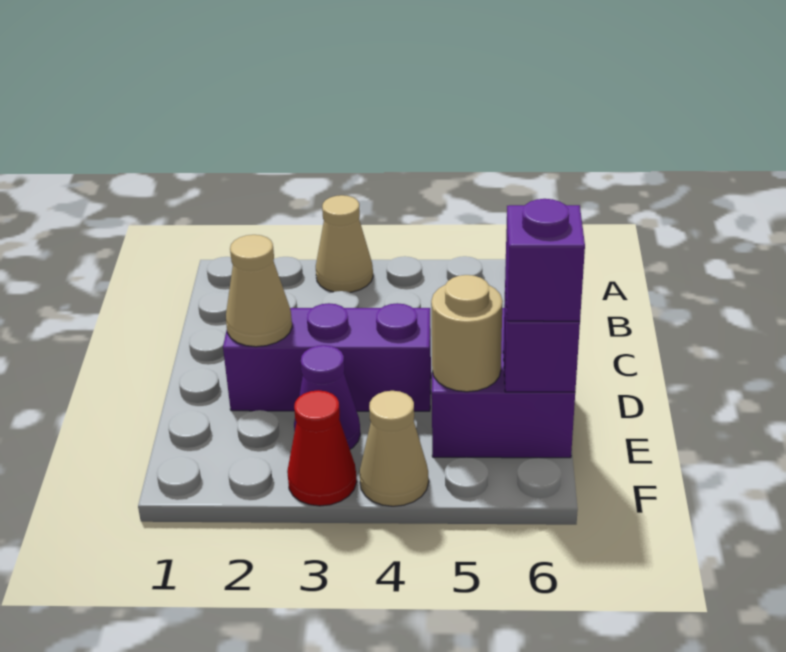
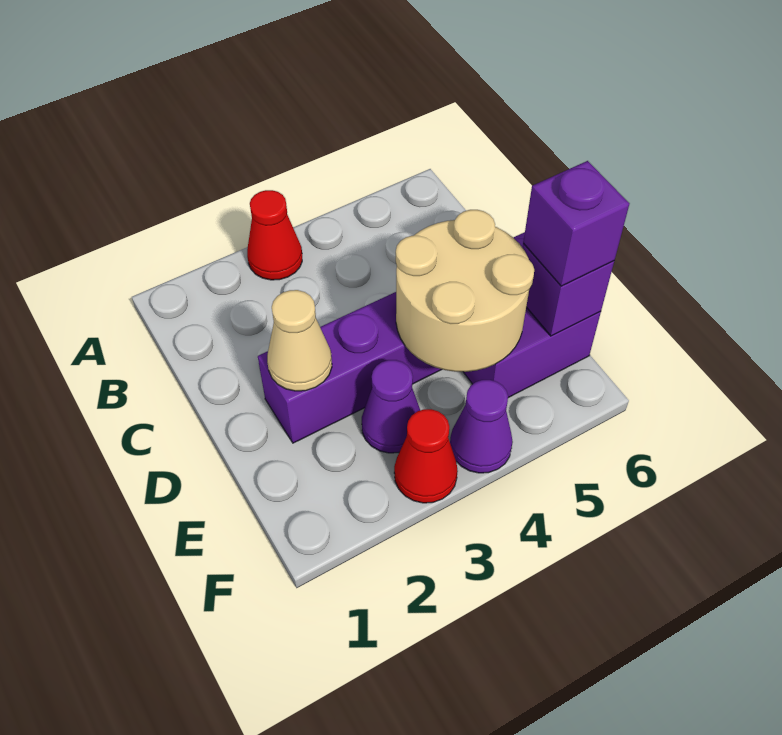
tan 1x1 cone [316,195,373,292] -> red 1x1 cone [247,190,302,280]
tan 1x1 round brick [431,275,503,392] -> tan 2x2 round brick [396,210,534,372]
tan 1x1 cone [359,391,429,506] -> purple 1x1 cone [450,380,513,473]

